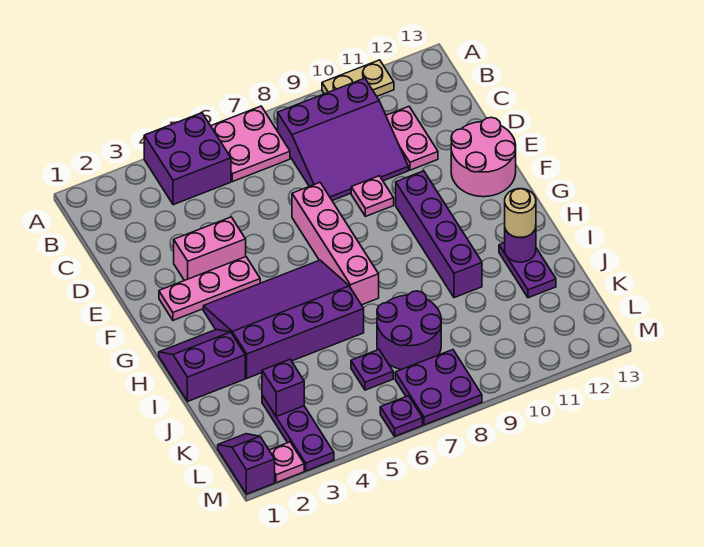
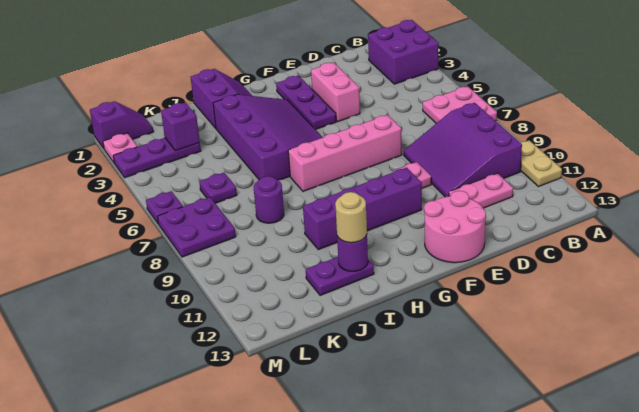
purple 2x2 brick [144,113,231,205] -> purple 2x2 brick moved to [368,20,439,84]
pink 1x3 plate [159,257,260,320] -> purple 1x3 plate [276,76,336,130]
purple 2x2 round brick [377,291,441,369] -> purple 1x1 round brick [254,176,284,223]

